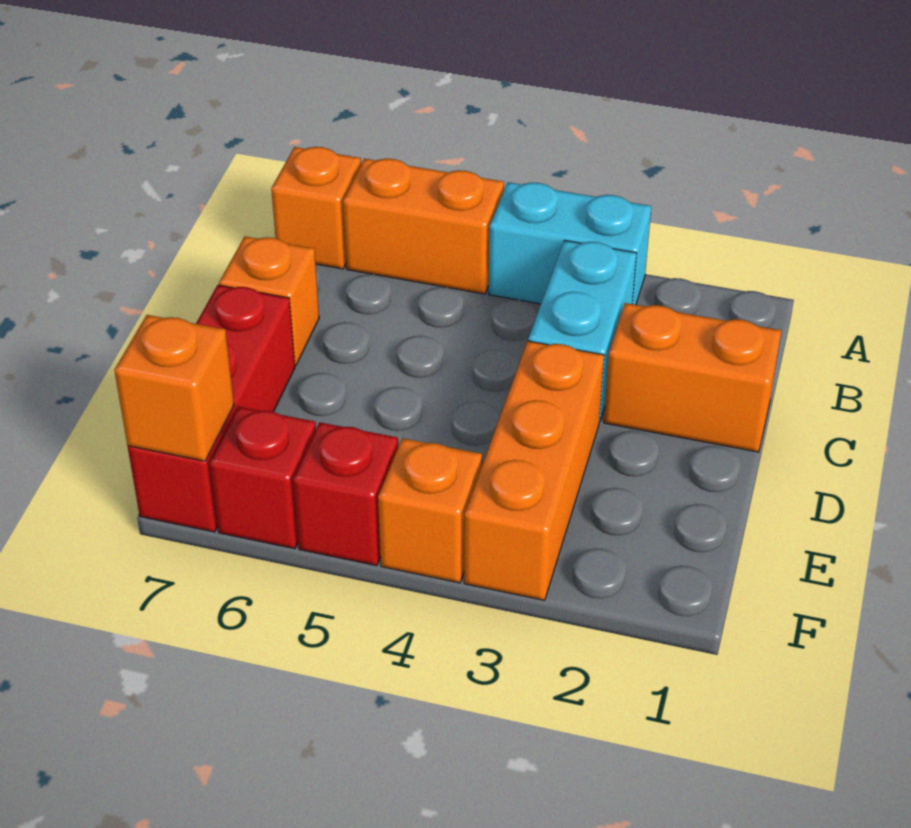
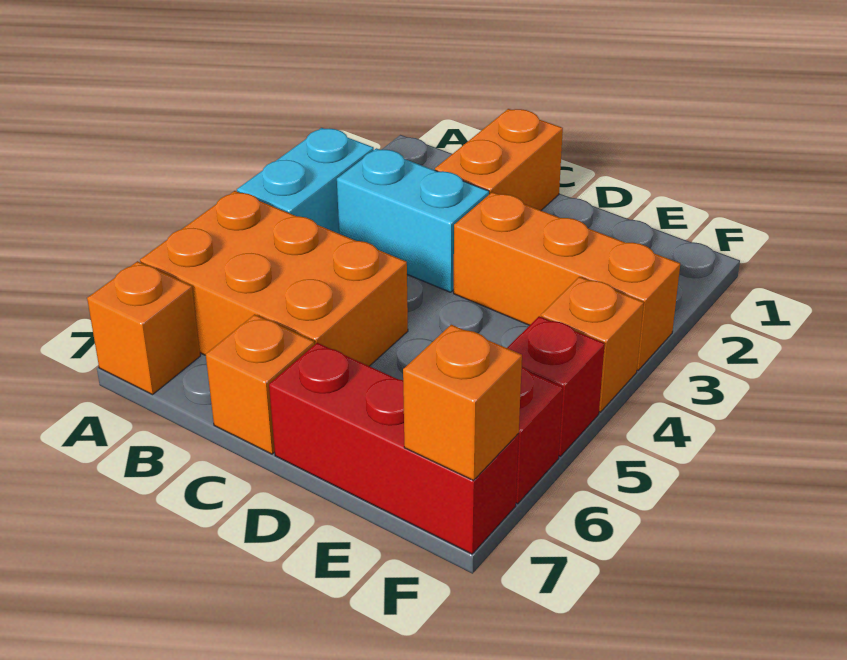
orange 1x2 brick [343,159,504,294] -> orange 2x3 brick [140,191,408,366]

